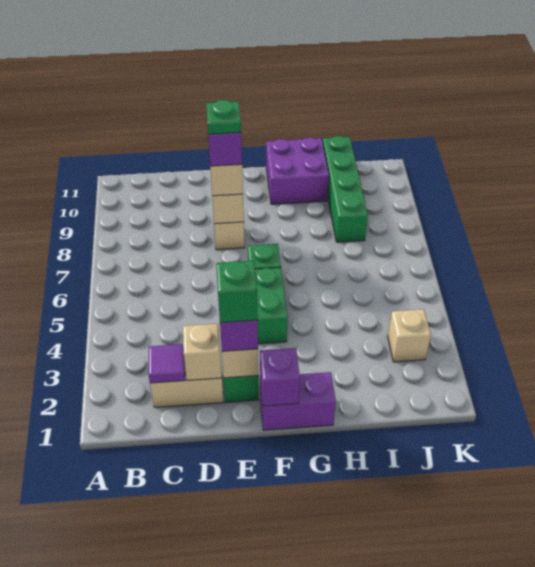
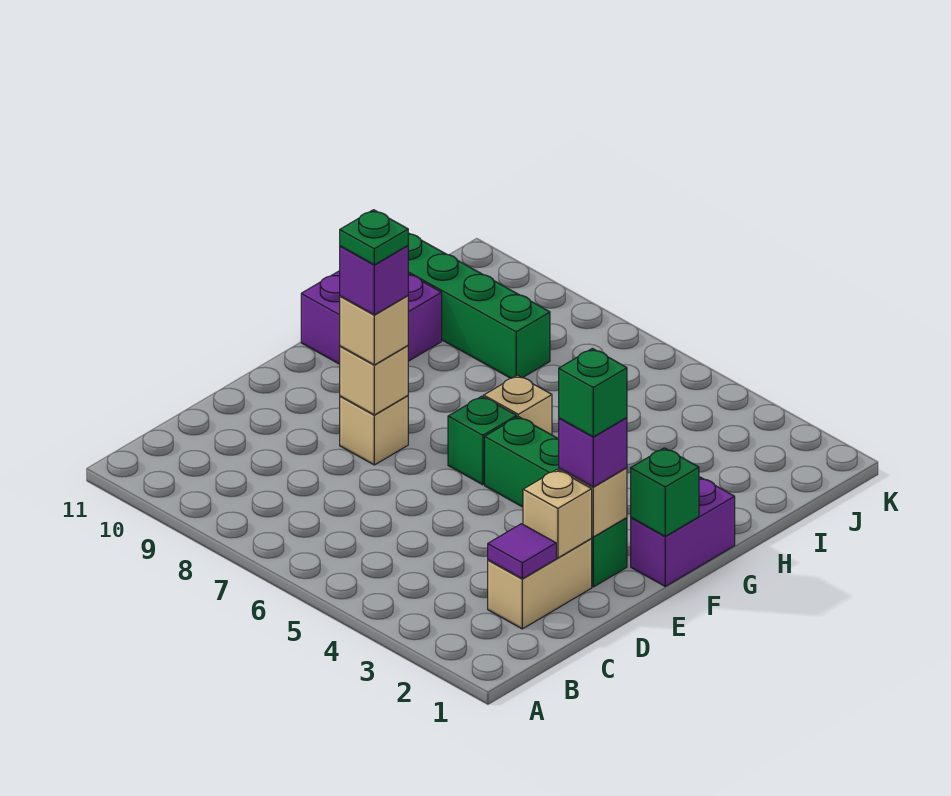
purple 1x1 brick [260,348,300,406] -> green 1x1 brick [631,448,699,537]
tan 1x1 brick [388,309,431,362] -> tan 1x1 brick moved to [484,375,552,435]

